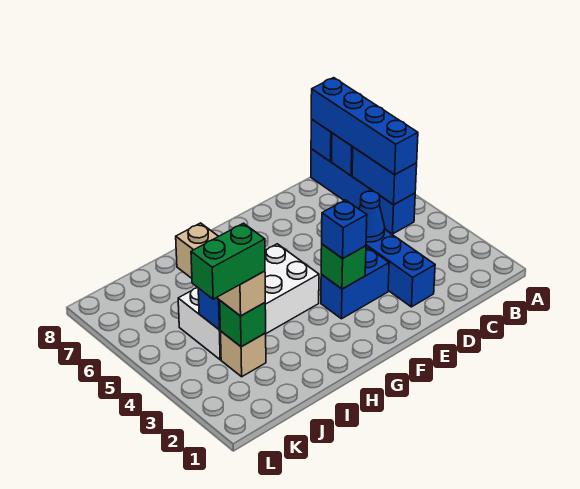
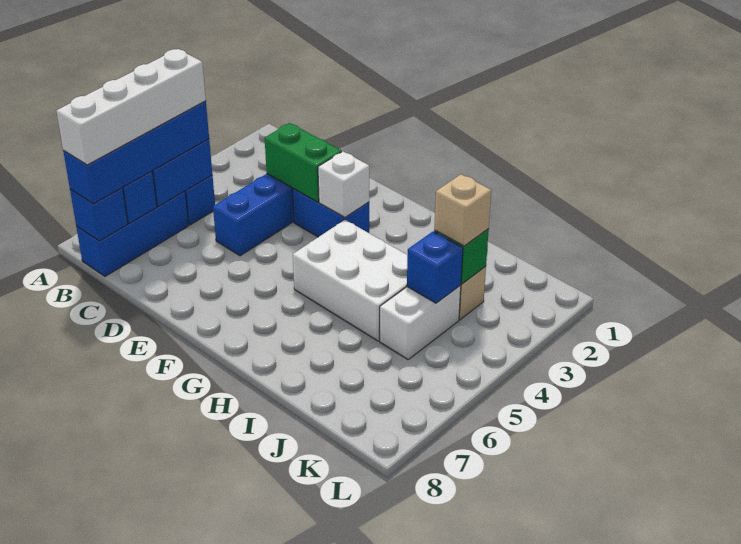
none -> white 1x4 brick [57,49,206,165]
blue 1x1 cone [359,191,385,242] -> none
green 1x1 brick [321,244,366,289] -> white 1x1 brick [318,151,369,218]
blue 1x1 brick [322,200,367,259] -> none
tan 1x3 brick [176,223,265,316] -> tan 1x1 brick [434,174,491,246]
green 1x2 brick [191,223,265,299] -> green 1x2 brick moved to [265,123,342,202]

